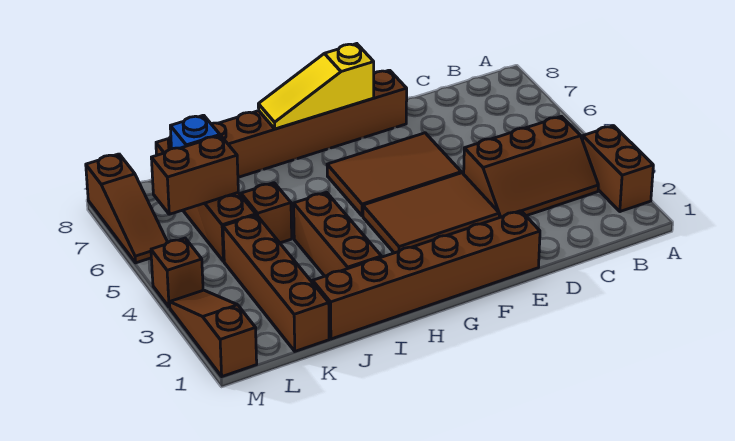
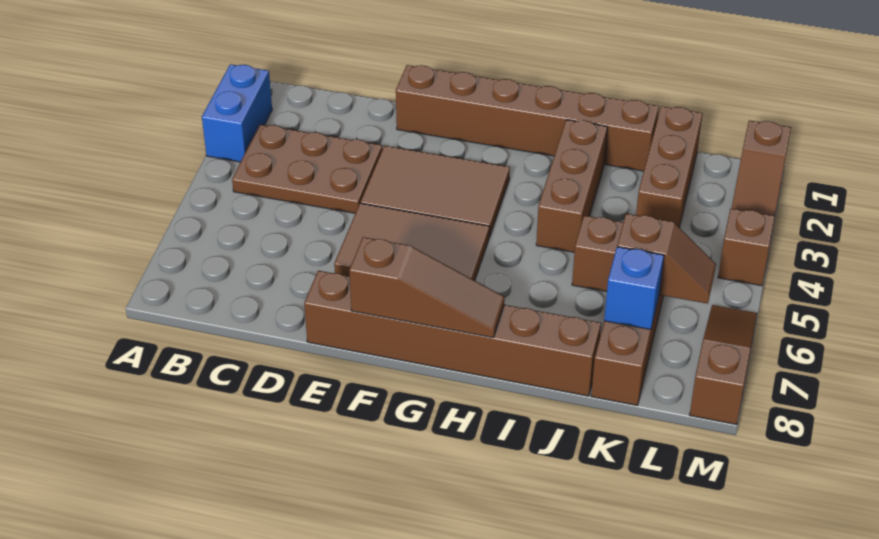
brown 1x2 brick [582,126,653,212] -> blue 1x2 brick [202,64,272,162]
brown 2x3 slope [464,116,598,218] -> brown 2x3 plate [232,124,382,213]
yellow 1x3 slope [258,44,374,129] -> brown 1x3 slope [349,237,505,338]
brown 1x4 brick [223,215,329,351] -> brown 1x3 brick [636,106,703,228]
brown 1x2 brick [151,136,238,214] -> brown 1x2 slope [617,214,716,304]

